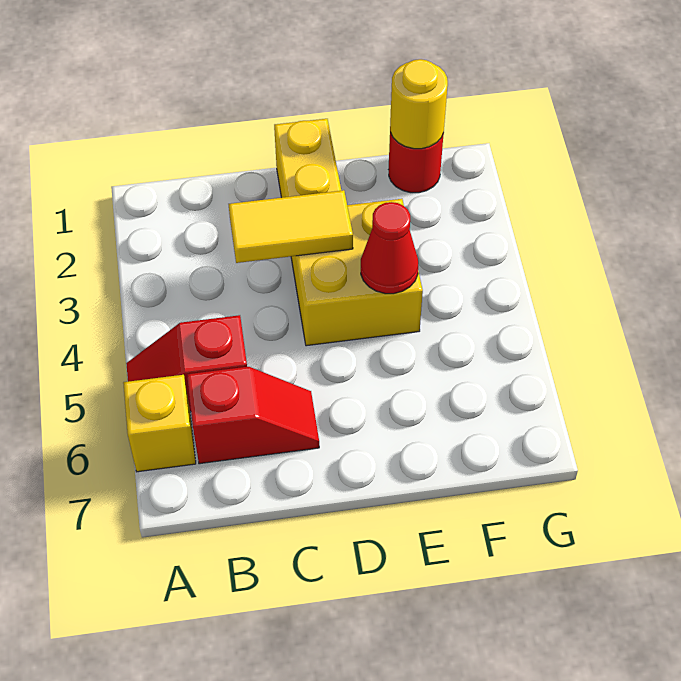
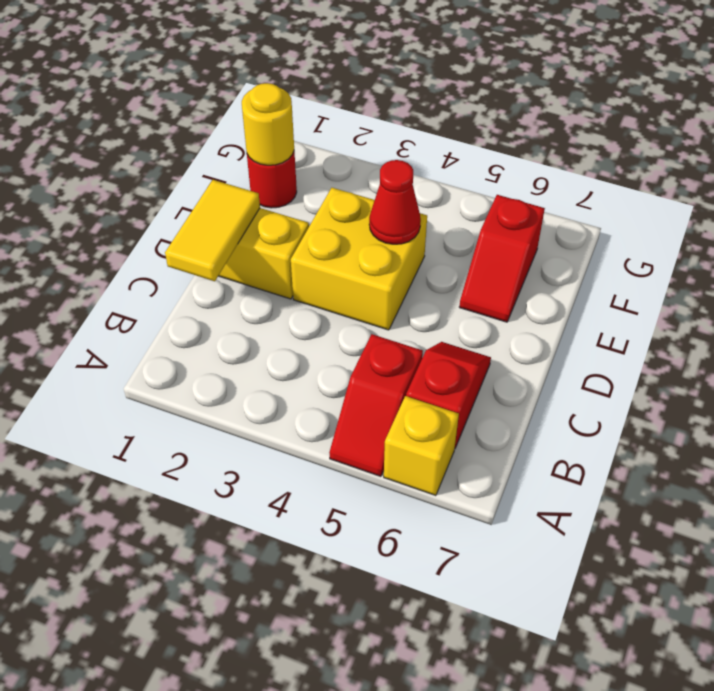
yellow 1x2 tile [229,190,353,263] -> yellow 1x2 tile moved to [165,180,260,281]
none -> red 1x2 slope [459,195,545,322]

